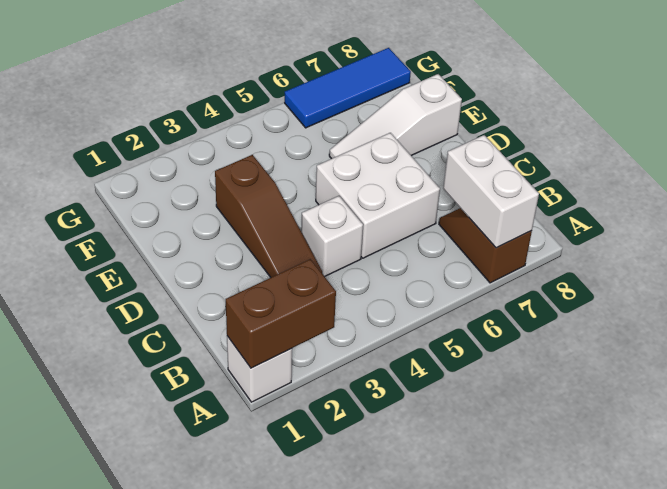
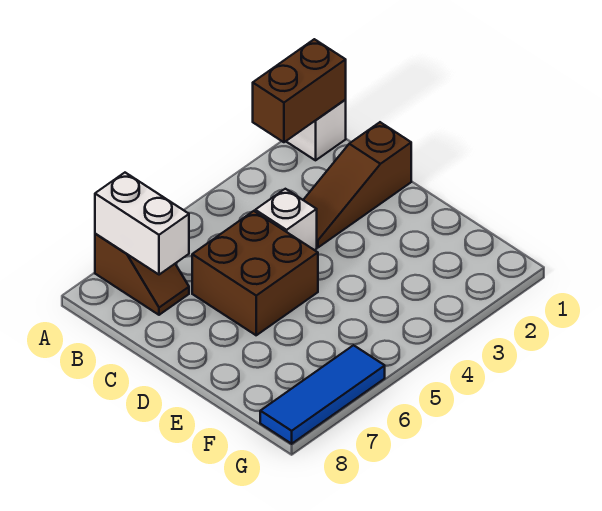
brown 1x3 slope [215,155,322,277] -> brown 1x3 slope turned to [304,122,411,247]
white 2x2 brick [316,133,440,258] -> brown 2x2 brick [192,211,318,335]
white 1x3 slope [329,74,462,159] -> none

